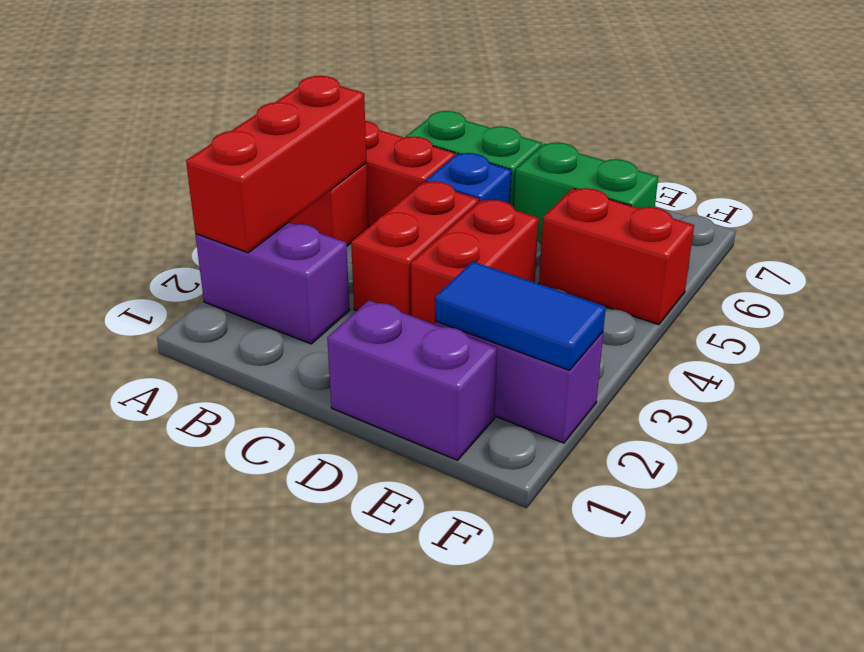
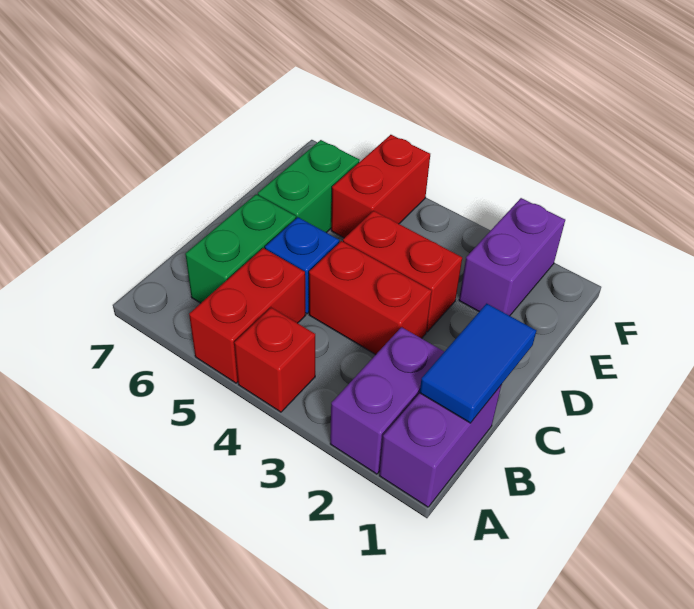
red 1x3 brick [186,76,367,253] -> none
purple 1x2 brick [327,300,497,460] -> purple 1x2 brick moved to [379,386,501,507]
blue 1x2 tile [435,261,606,370] -> blue 1x2 tile moved to [420,303,537,423]

